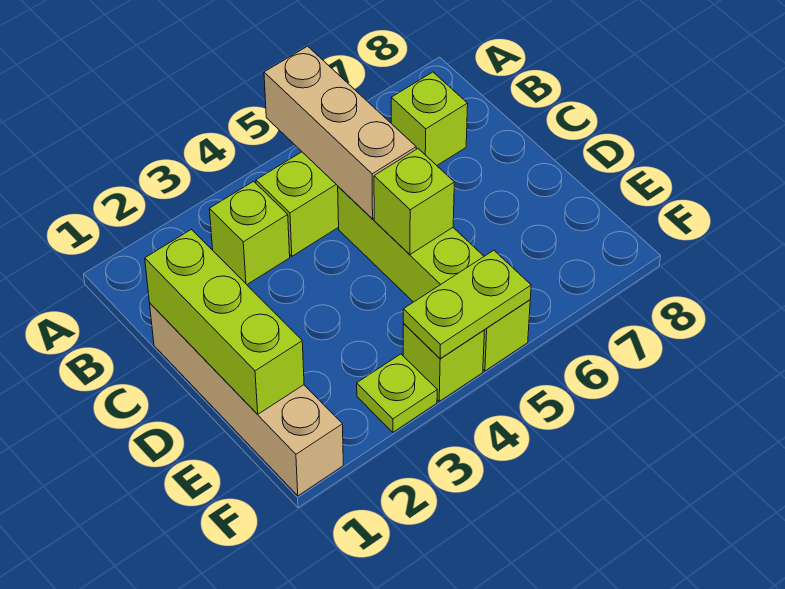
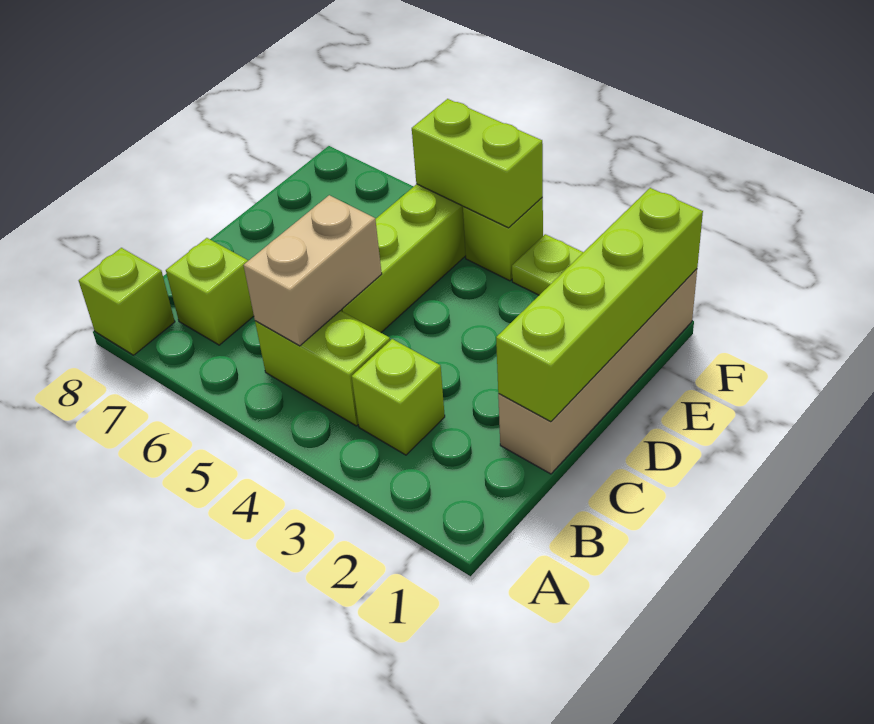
tan 1x3 brick [264,46,416,219] -> tan 1x2 brick [244,195,382,346]
lime 1x3 brick [145,230,304,414] -> lime 1x4 brick [496,188,703,422]
lime 1x1 brick [374,149,454,254] -> lime 1x1 brick moved to [79,248,175,355]
lime 1x2 plate [403,250,531,359] -> lime 1x2 brick [412,99,543,228]

